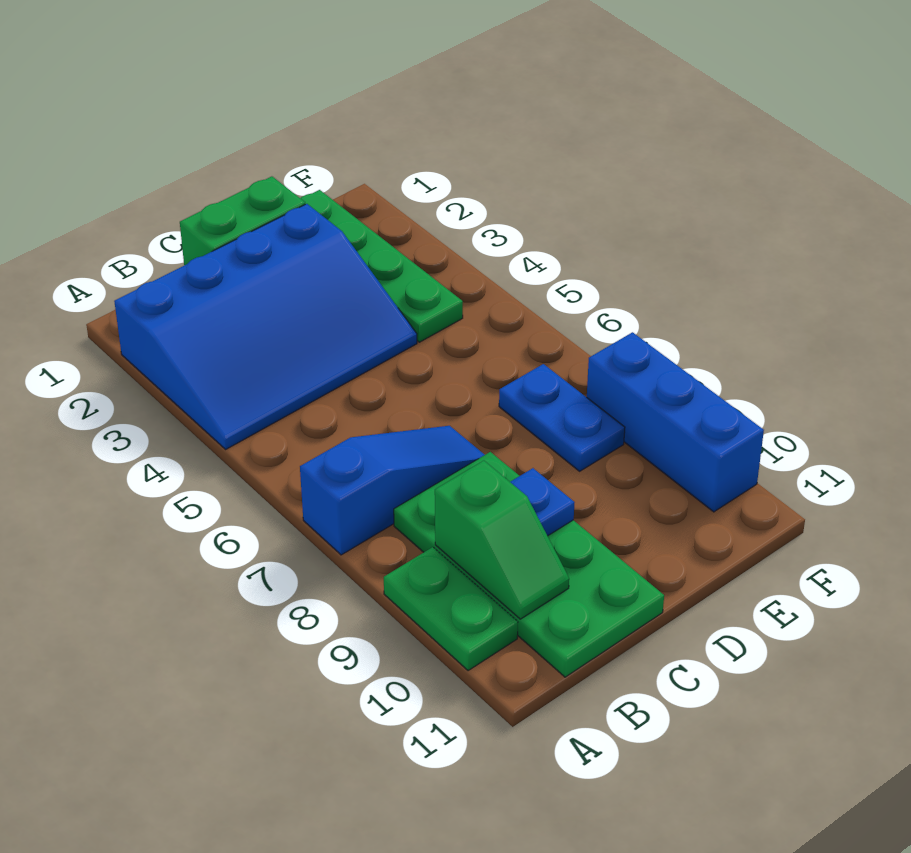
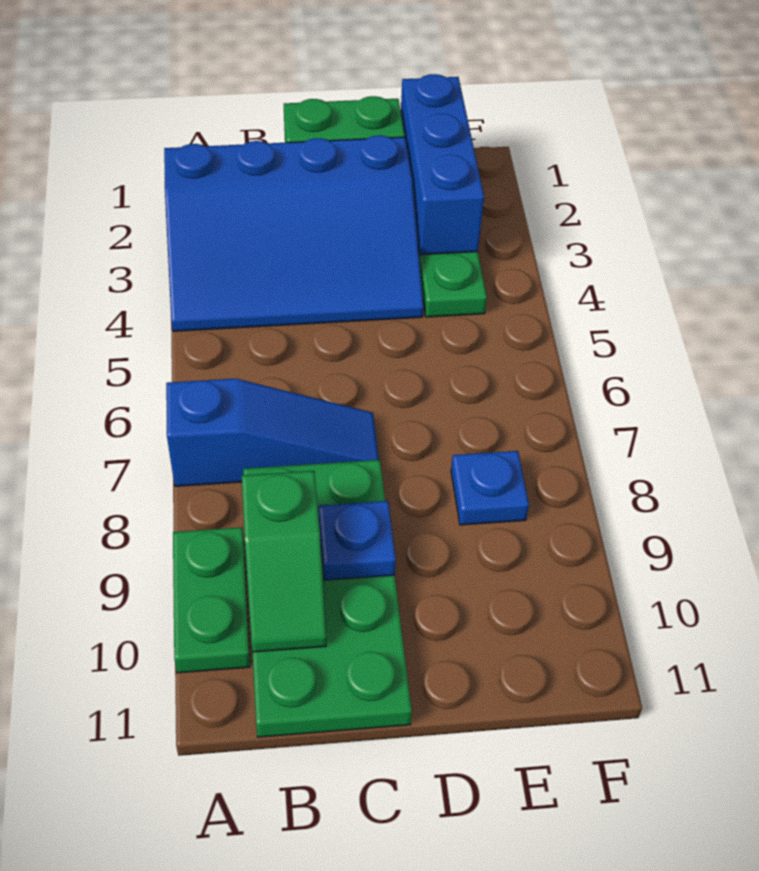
blue 1x2 plate [499,364,625,471] -> blue 1x1 plate [451,451,529,525]
blue 1x3 brick [587,332,764,512] -> blue 1x3 brick moved to [401,74,484,255]

